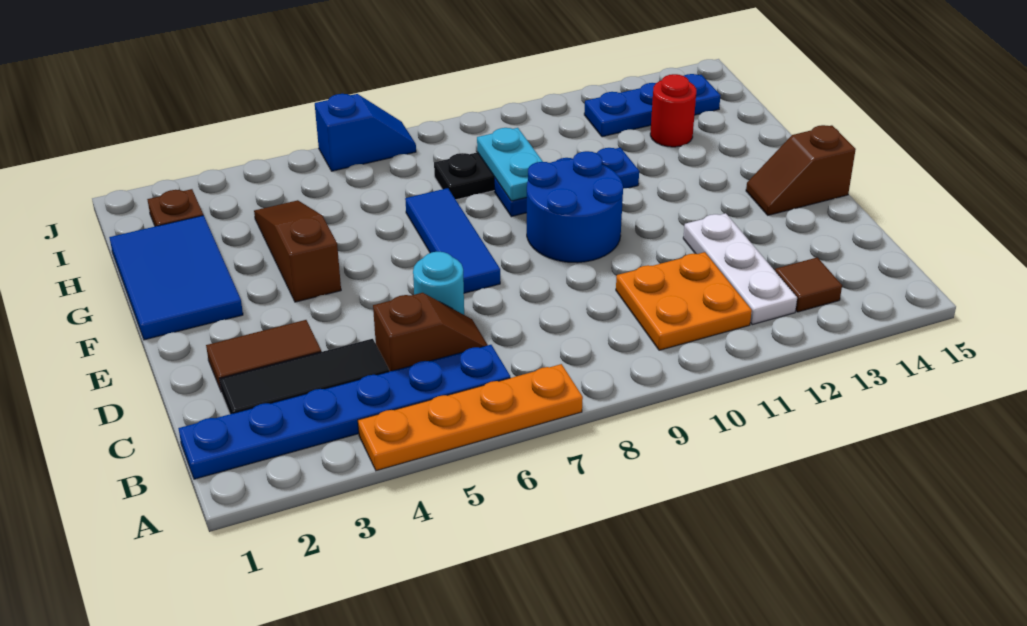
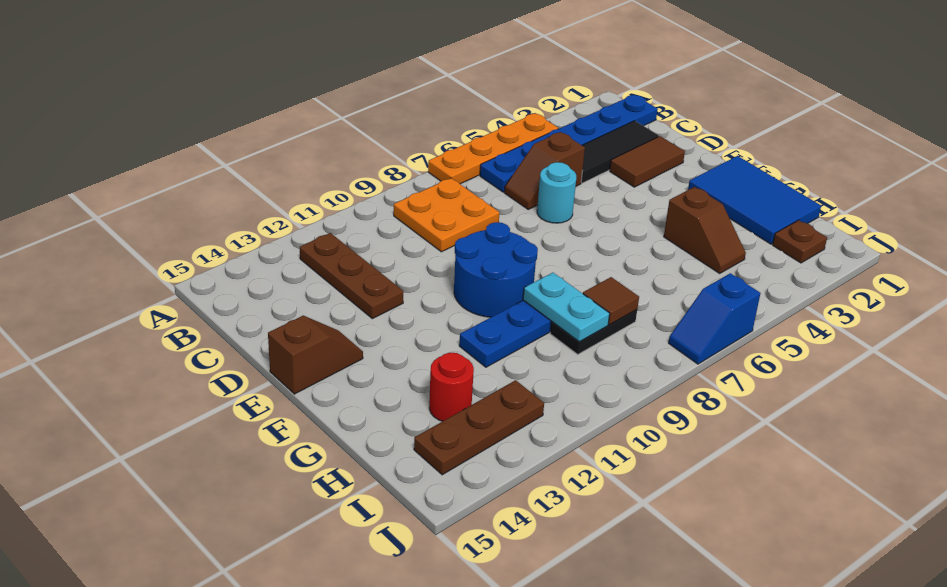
orange 2x2 plate [616,252,752,350] -> orange 2x2 plate moved to [394,178,499,252]
white 1x3 plate [683,213,797,325] -> brown 1x3 plate [300,233,403,319]
brown 1x1 tile [775,257,842,312] -> brown 1x1 tile moved to [583,277,639,325]
blue 1x3 tile [405,188,500,293] -> none
brown 1x3 slope [254,200,341,302] -> brown 1x2 slope [664,187,746,273]
blue 1x3 plate [584,74,721,137] -> brown 1x3 plate [414,380,544,475]

